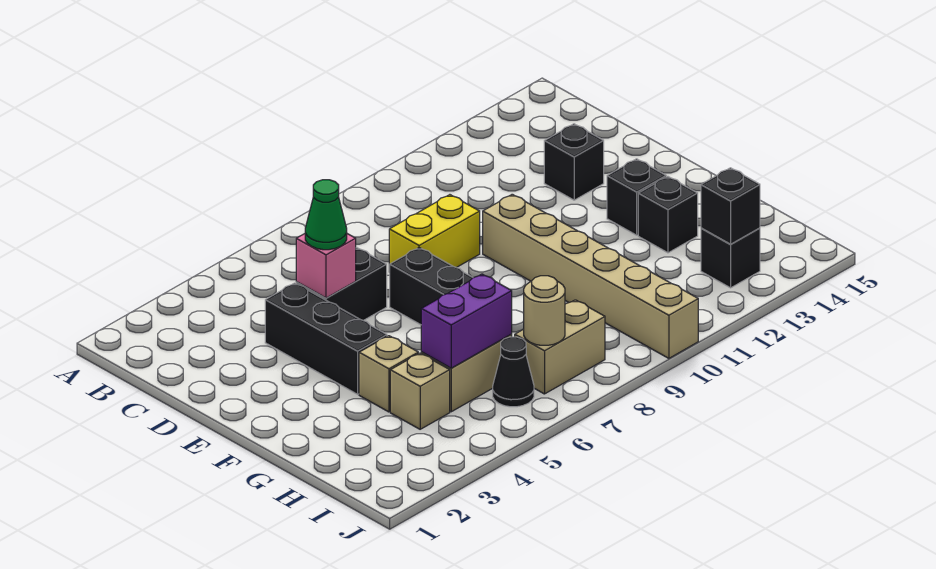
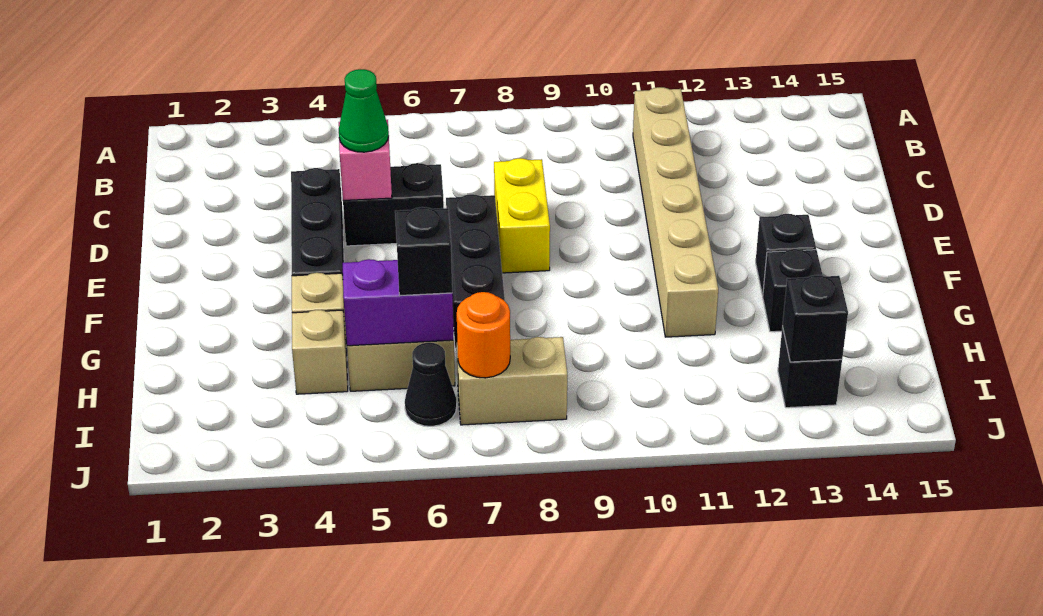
yellow 1x2 brick [389,195,480,272] -> yellow 1x2 brick turned to [494,158,550,273]
black 1x1 brick [544,124,604,200] -> black 1x1 brick moved to [395,207,452,295]
tan 1x6 brick [483,194,698,358] -> tan 1x6 brick moved to [633,87,718,337]
tan 1x1 round brick [524,276,565,345] -> orange 1x1 round brick [457,292,510,378]

